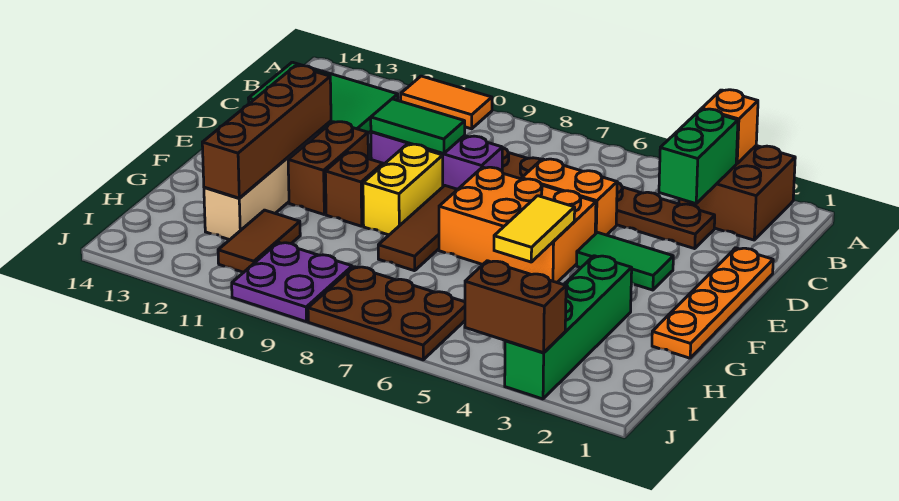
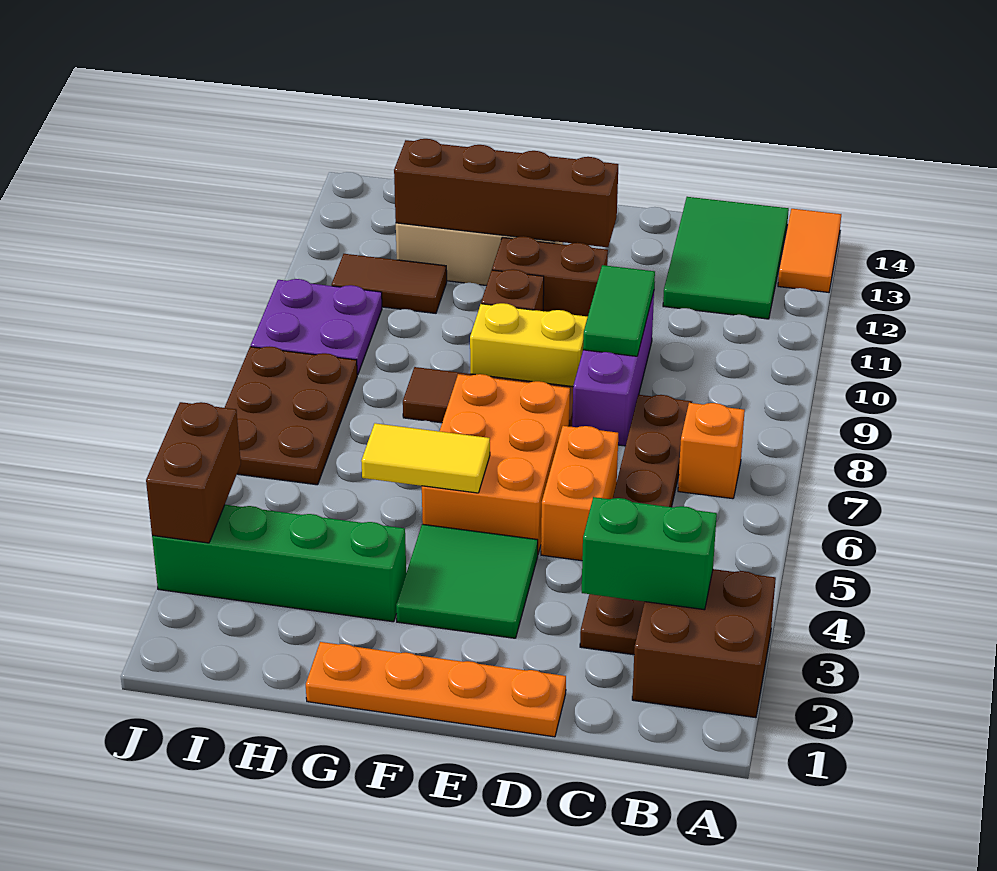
orange 1x1 brick [702,90,758,164] -> orange 1x1 brick moved to [678,403,745,499]
orange 1x2 tile [401,76,492,129] -> orange 1x2 tile moved to [778,209,841,292]
green 1x2 tile [577,232,673,290] -> green 2x2 tile [396,524,538,638]

